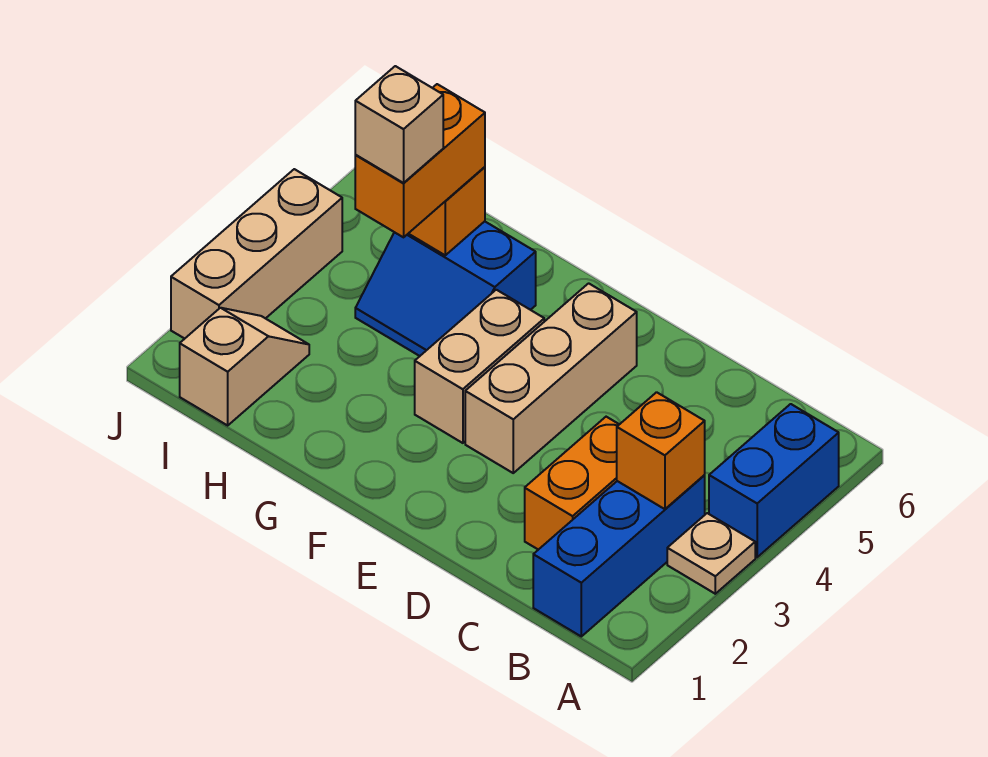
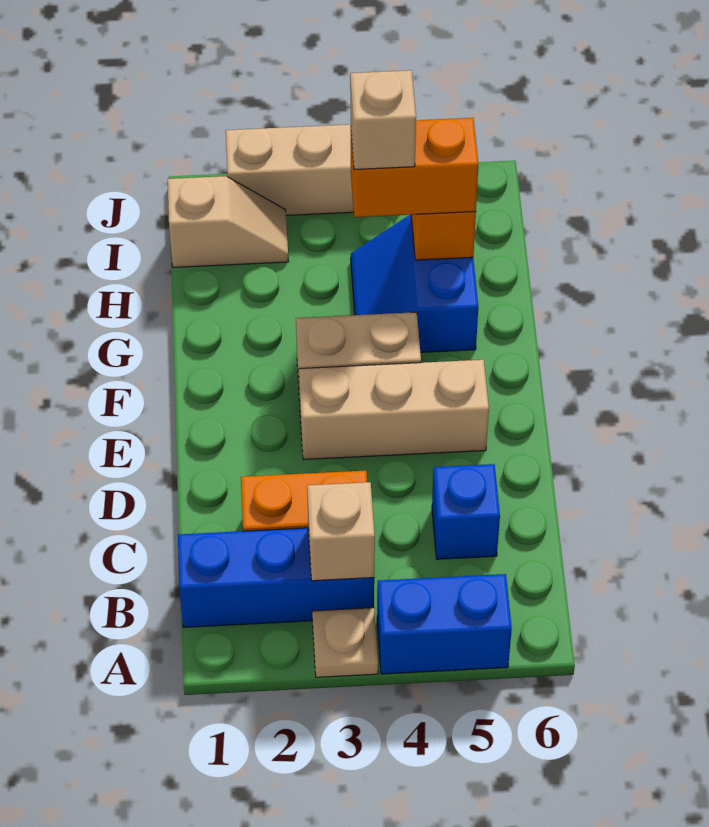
orange 1x1 brick [617,392,705,509] -> tan 1x1 brick [307,482,375,581]
none -> blue 1x1 brick [432,464,500,559]

